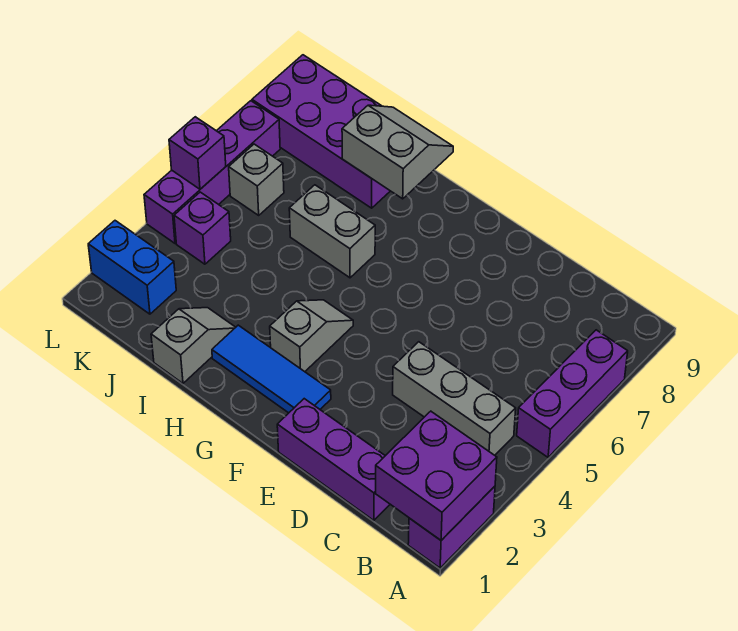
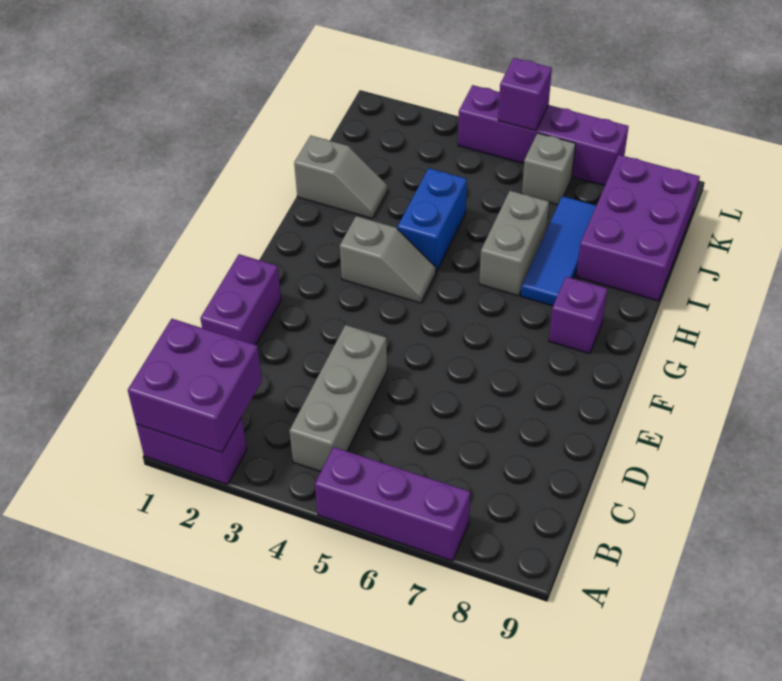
purple 1x3 brick [277,399,390,520] -> purple 1x2 brick [200,254,281,345]
blue 1x3 tile [212,325,331,413] -> blue 1x3 tile moved to [521,196,596,306]
grey 2x2 slope [342,105,453,199] -> none
purple 2x4 brick [252,55,390,208] -> purple 2x3 brick [576,155,700,301]
blue 1x2 brick [88,221,176,314] -> blue 1x2 brick moved to [398,168,467,272]
purple 1x1 brick [174,192,231,264] -> purple 1x1 brick moved to [549,277,607,354]

